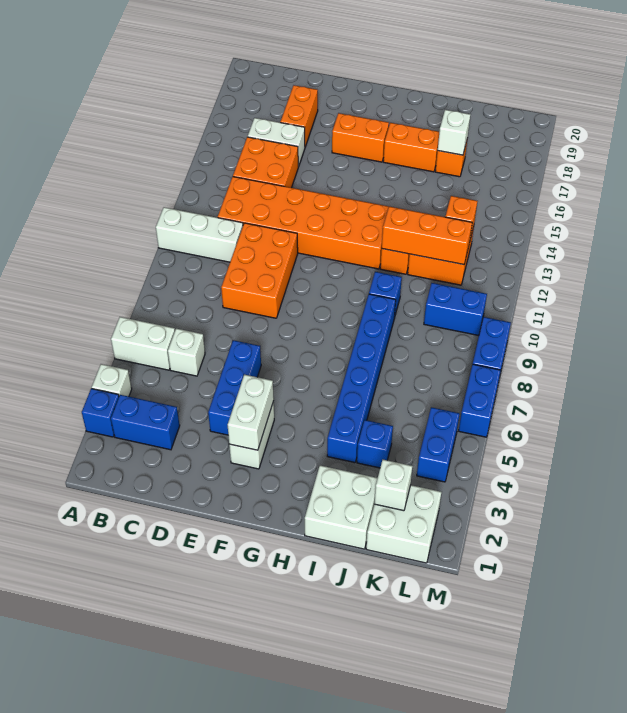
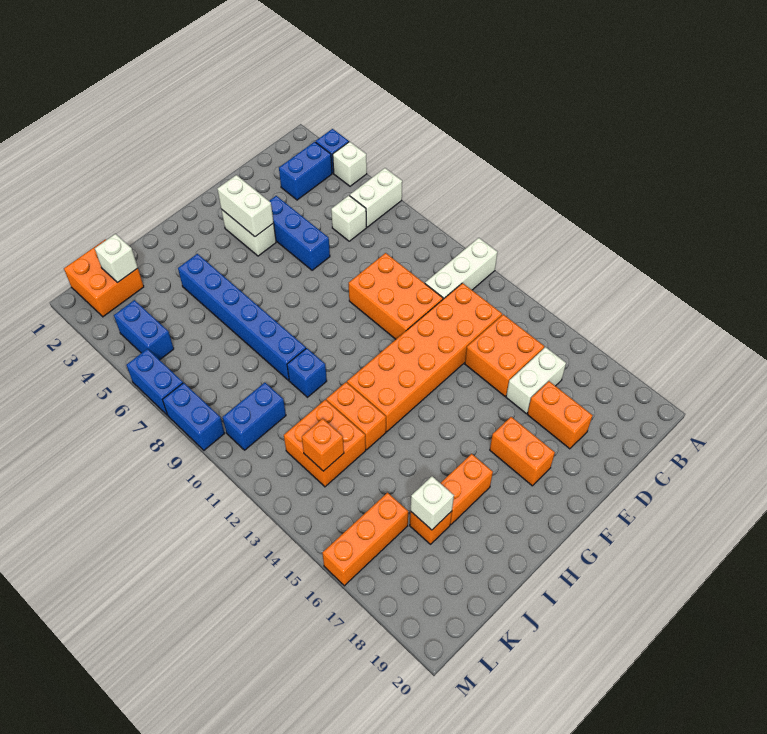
orange 1x2 brick [332,113,389,162] -> orange 1x2 brick turned to [490,417,555,486]
white 2x2 brick [305,465,378,549] -> none
orange 1x3 brick [382,206,472,265] -> orange 1x3 brick moved to [322,493,408,586]
blue 1x1 brick [357,420,393,468] -> none
white 2x2 brick [366,485,442,563] -> orange 2x2 brick [64,239,144,317]

